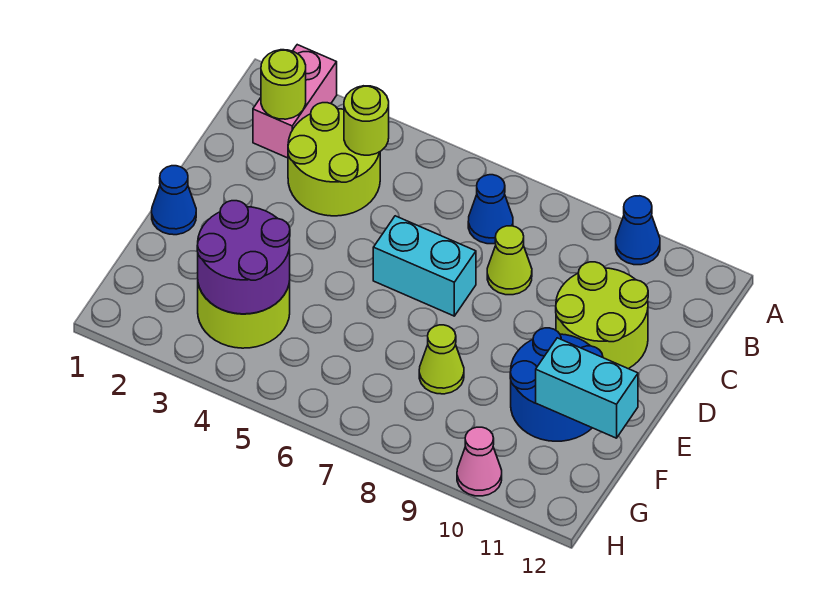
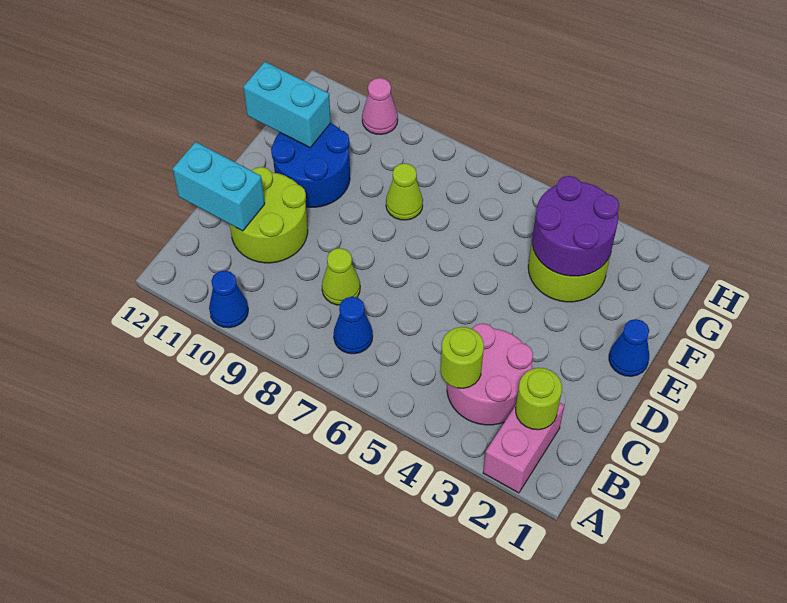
lime 2x2 round brick [288,103,380,216] -> pink 2x2 round brick [447,323,533,425]
cyan 1x2 brick [373,216,476,316] -> cyan 1x2 brick moved to [173,142,265,231]

